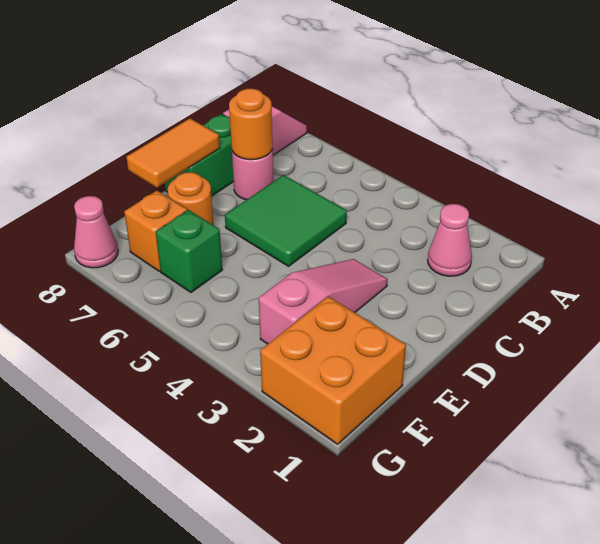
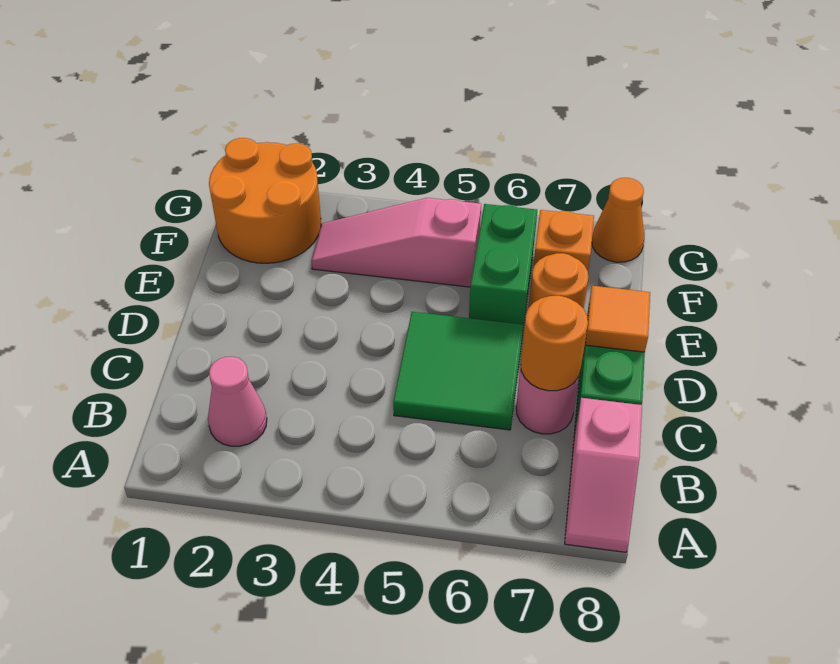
pink 1x3 slope [259,259,388,344] -> pink 1x3 slope turned to [311,198,481,287]
orange 1x2 tile [126,118,220,188] -> orange 1x1 tile [586,286,650,352]
orange 2x2 brick [260,296,406,444] -> orange 2x2 round brick [209,138,321,263]
green 1x1 brick [156,210,222,292] -> green 1x2 brick [469,204,537,328]
pink 1x1 cone [74,196,118,268] -> orange 1x1 cone [592,178,644,262]

